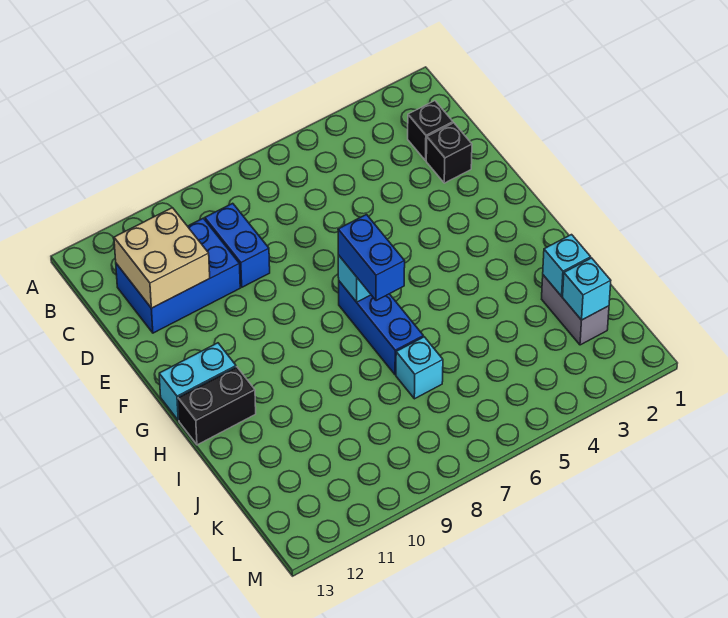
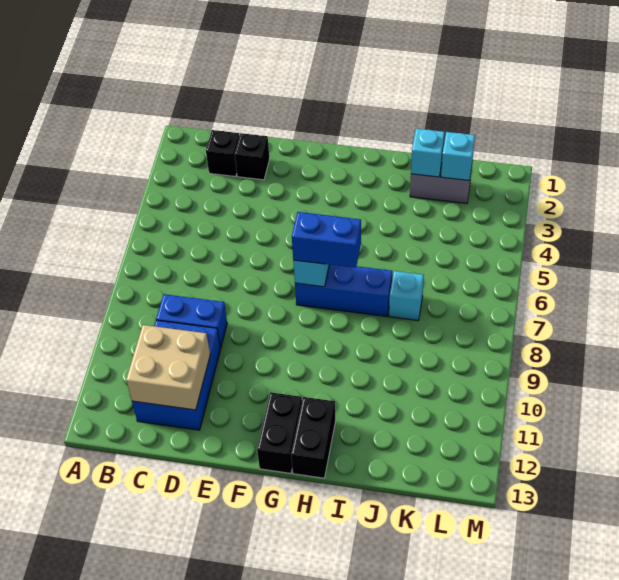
cyan 1x2 brick [159,343,236,420] -> black 1x2 brick [257,392,302,473]

